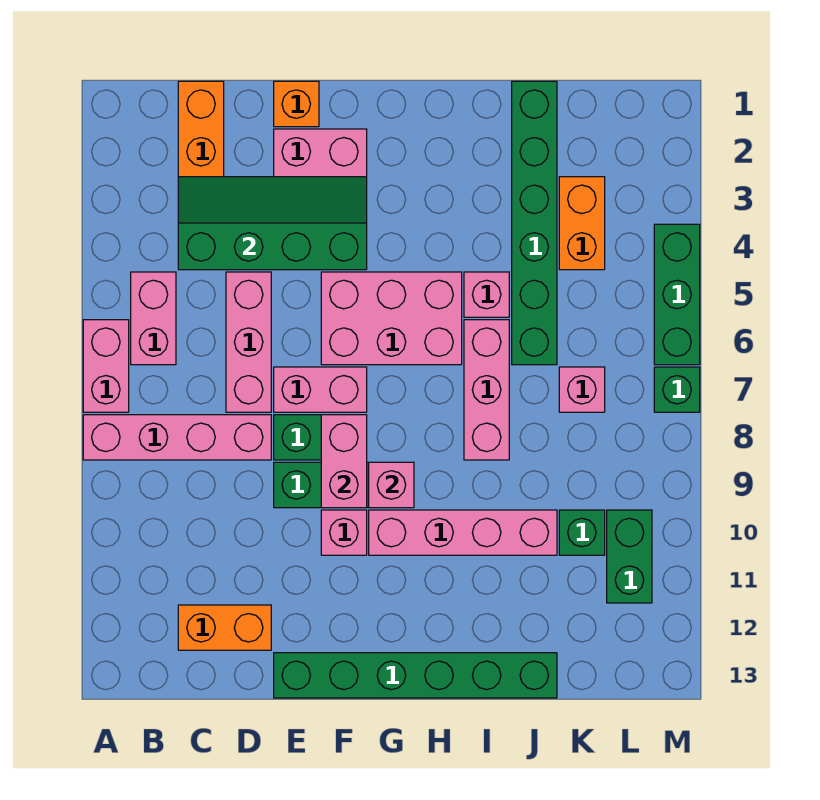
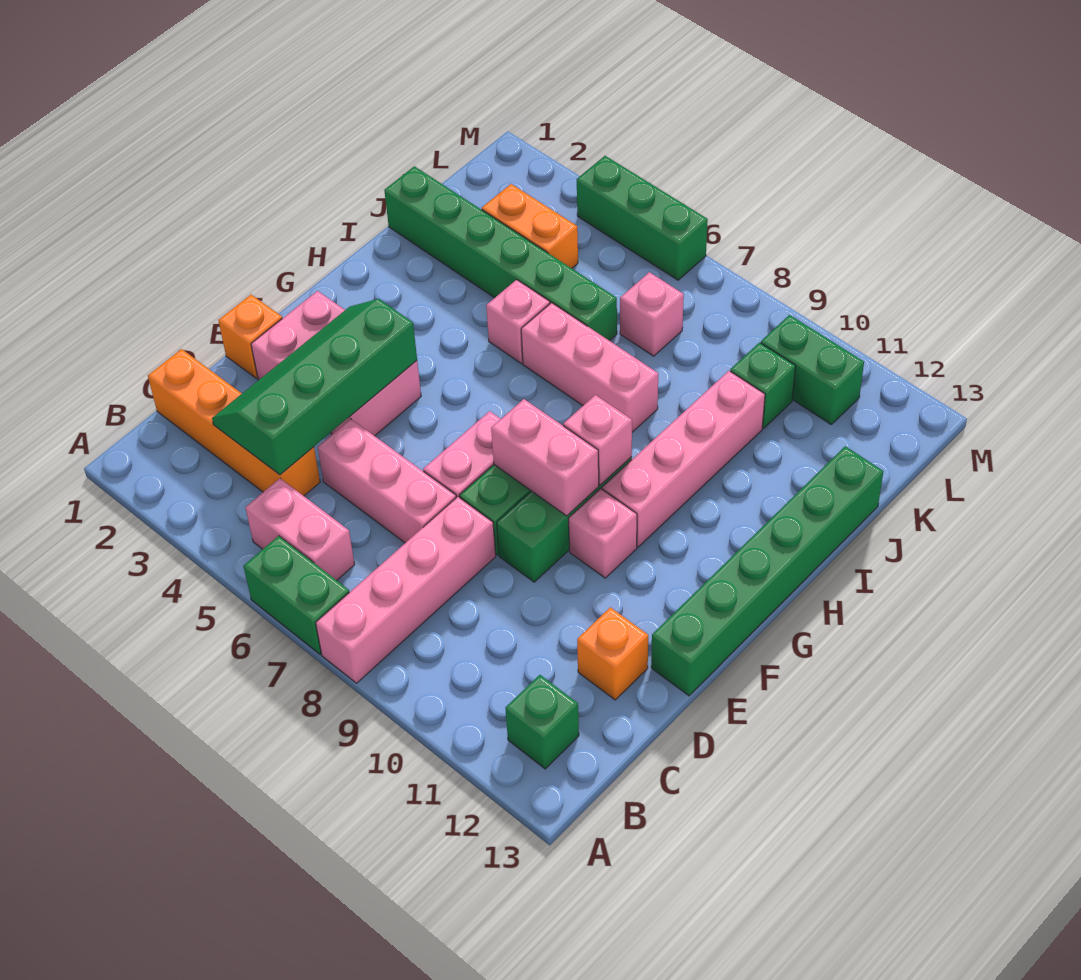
pink 1x2 brick [83,320,129,412] -> green 1x2 brick [243,536,349,655]
orange 1x2 brick [178,605,271,650] -> orange 1x1 brick [577,607,648,700]
pink 2x3 brick [321,272,462,365] -> none
green 1x1 brick [654,367,700,412] -> green 1x1 brick moved to [505,675,579,769]

